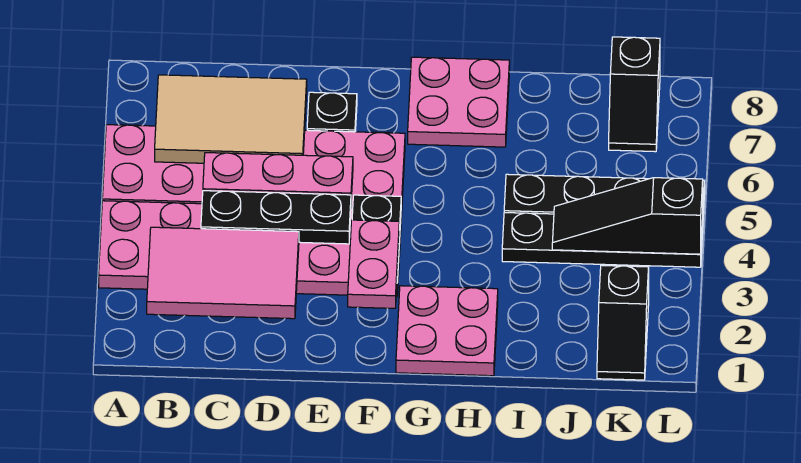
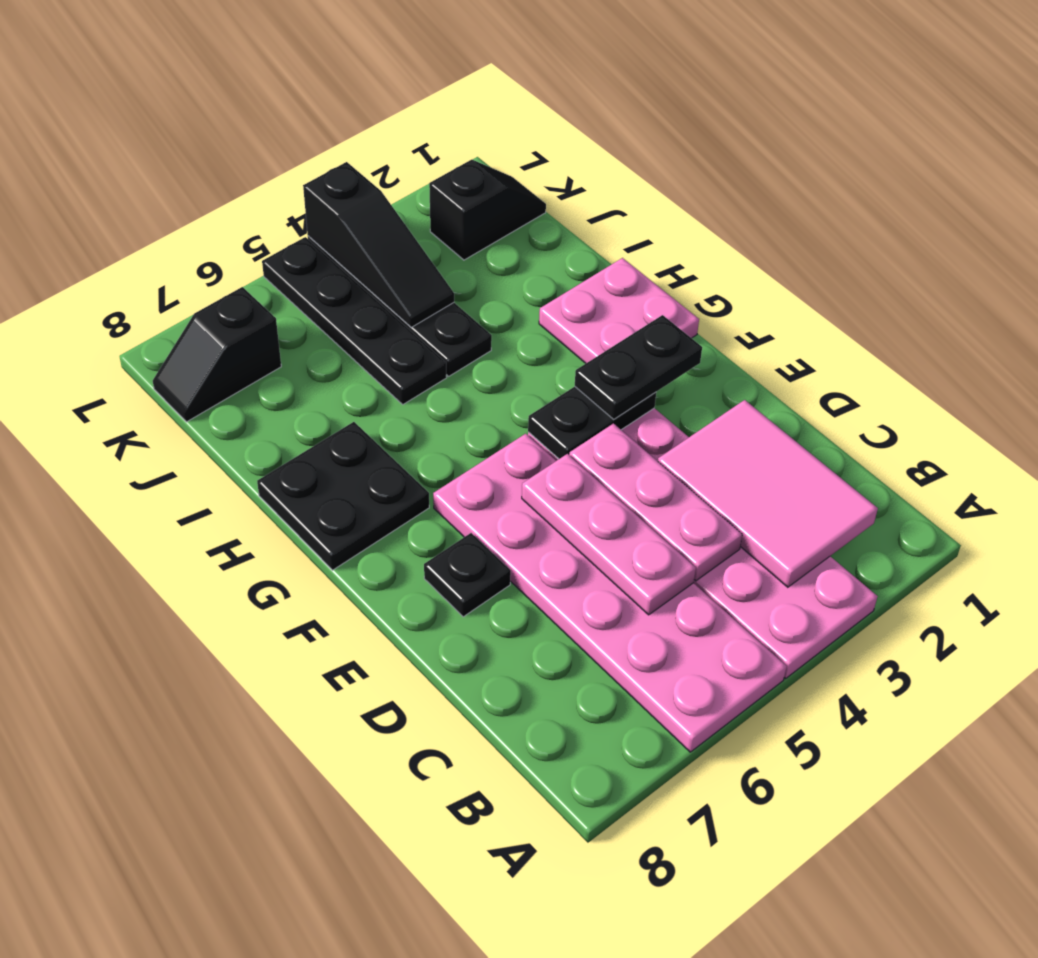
tan 2x3 tile [155,75,307,163] -> none
black 1x3 plate [201,191,351,244] -> pink 1x3 plate [569,424,742,581]
pink 1x2 plate [348,220,399,308] -> black 1x2 plate [575,315,702,419]
pink 2x2 plate [408,57,509,147] -> black 2x2 plate [257,422,429,570]
black 1x2 slope [609,37,660,152] -> black 1x2 slope turned to [153,287,281,422]

